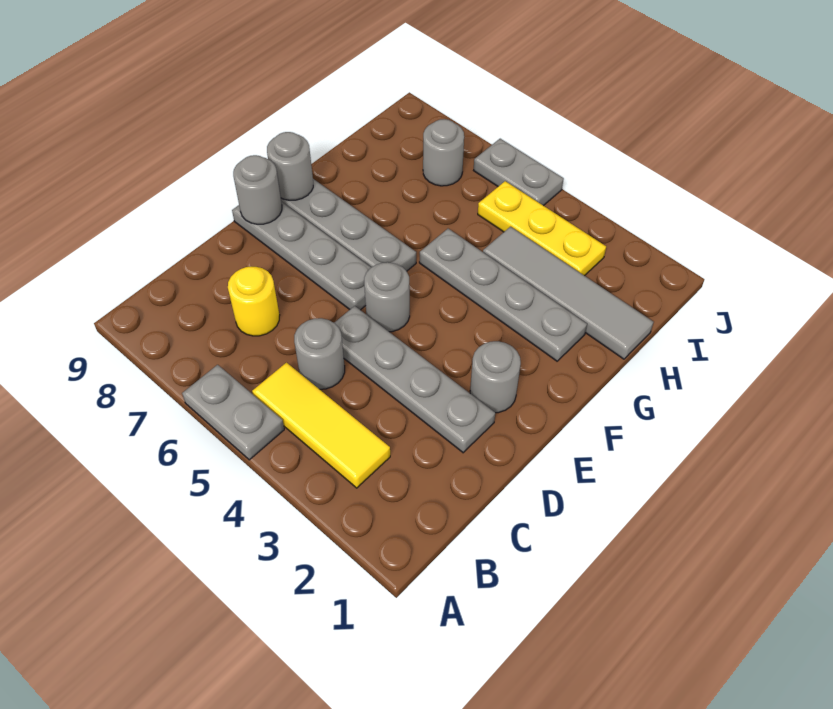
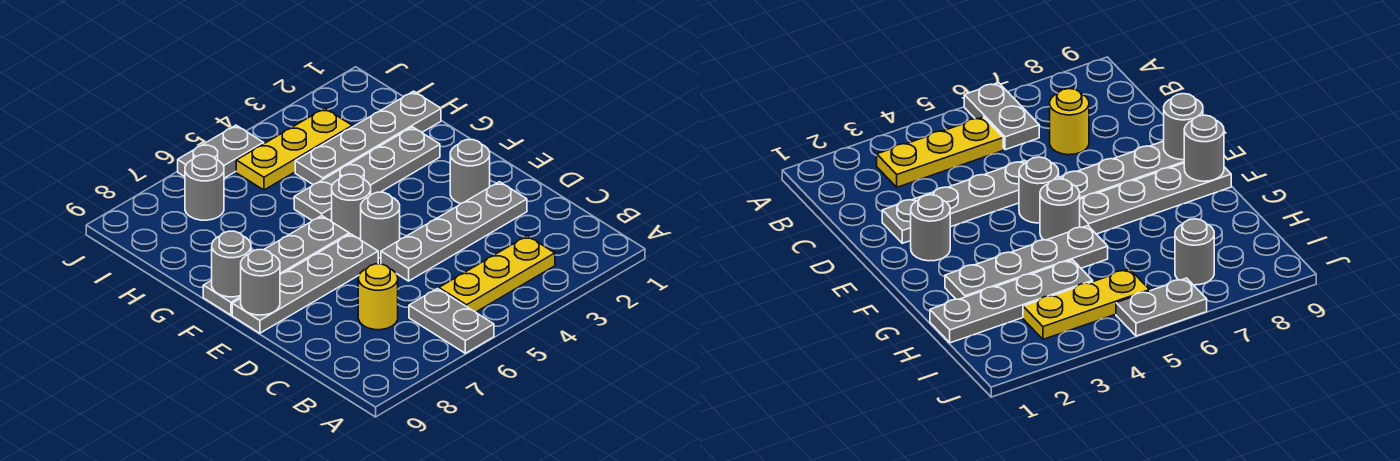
grey 1x2 plate [182,365,284,460] -> grey 1x2 plate turned to [409,289,494,353]
yellow 1x3 tile [252,363,390,488] -> yellow 1x3 plate [439,236,555,312]
grey 1x1 round brick [294,318,345,389] -> grey 1x1 round brick moved to [332,174,371,239]
grey 1x4 tile [483,227,654,359] -> grey 1x4 plate [295,91,441,184]

